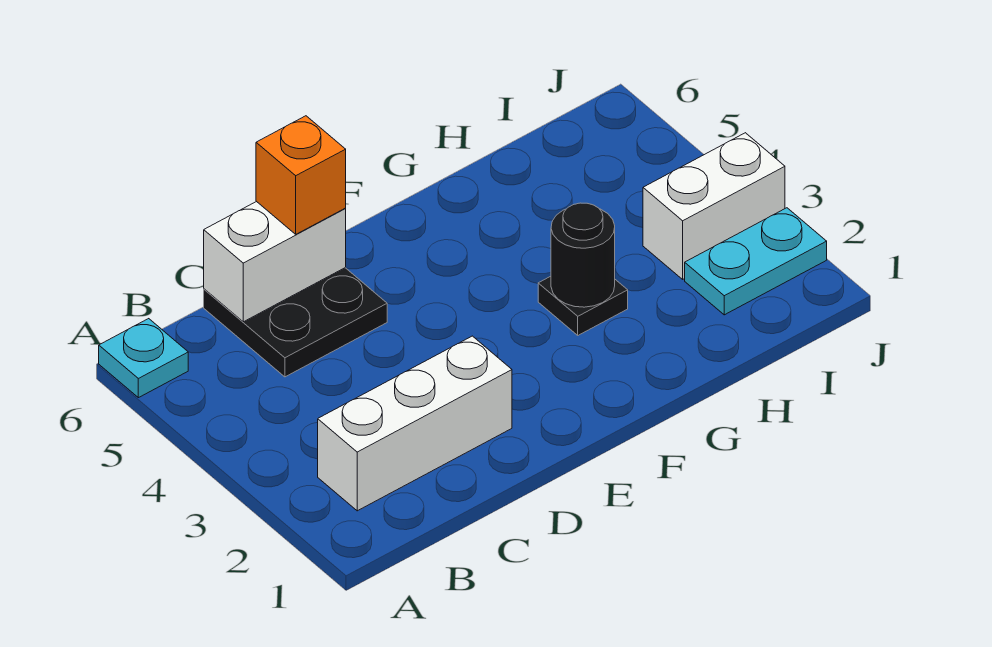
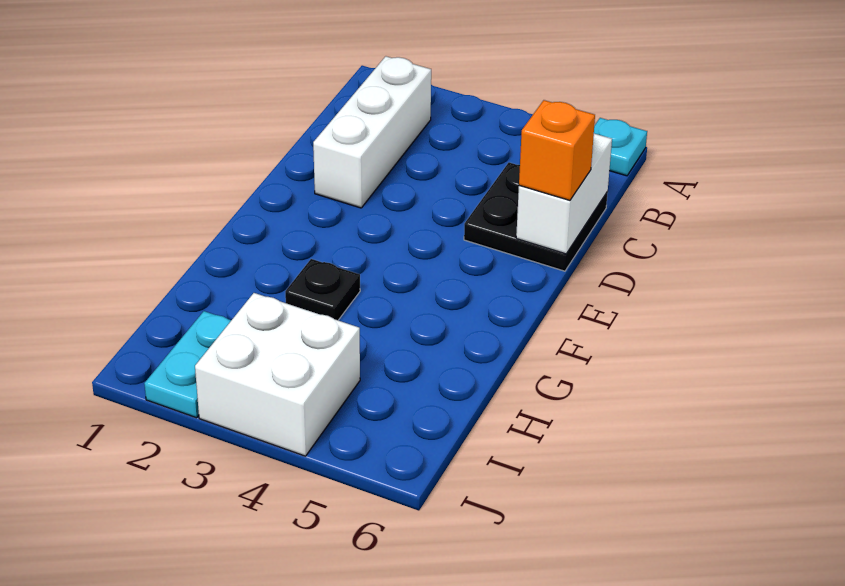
black 1x1 round brick [551,203,615,307] -> none
white 1x2 brick [643,133,785,279] -> white 2x2 brick [195,293,360,456]

